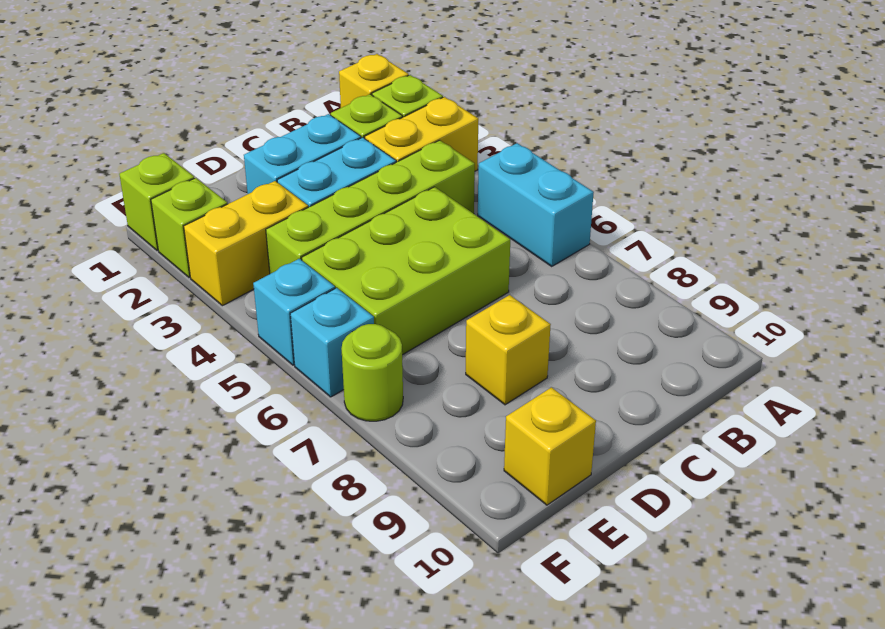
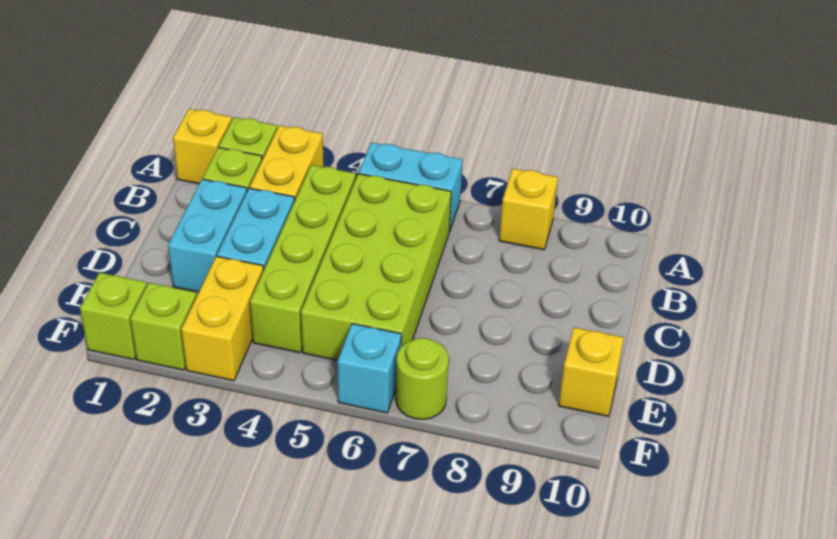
lime 2x3 brick [302,187,510,355] -> lime 2x4 brick [301,174,451,360]
yellow 1x1 brick [466,295,551,405] -> yellow 1x1 brick moved to [499,169,558,250]
cyan 1x1 brick [253,259,335,365] -> none

